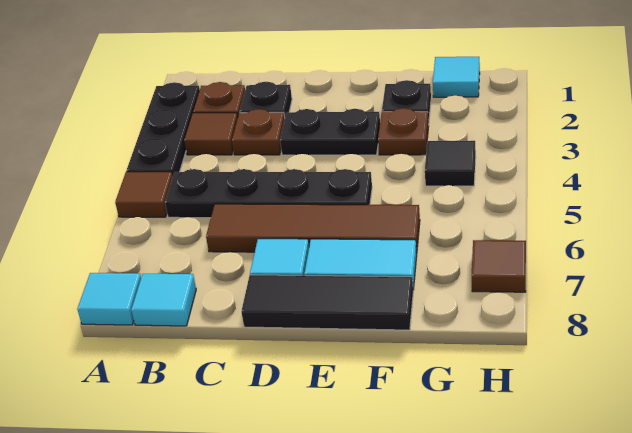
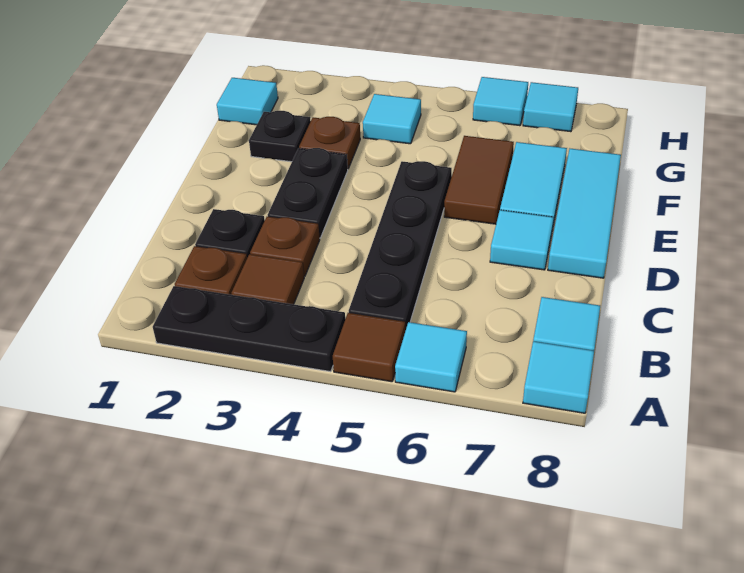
none -> cyan 1x1 tile [395,322,467,392]
brown 1x4 tile [206,204,420,252] -> brown 1x2 tile [444,136,514,224]
black 1x3 tile [241,275,413,330] -> cyan 1x3 tile [548,149,621,278]
black 1x1 tile [425,141,476,186] -> cyan 1x1 tile [363,94,421,144]
none -> cyan 1x1 tile [473,77,528,126]
brown 1x1 tile [472,240,526,292] -> cyan 1x1 tile [523,82,578,132]

